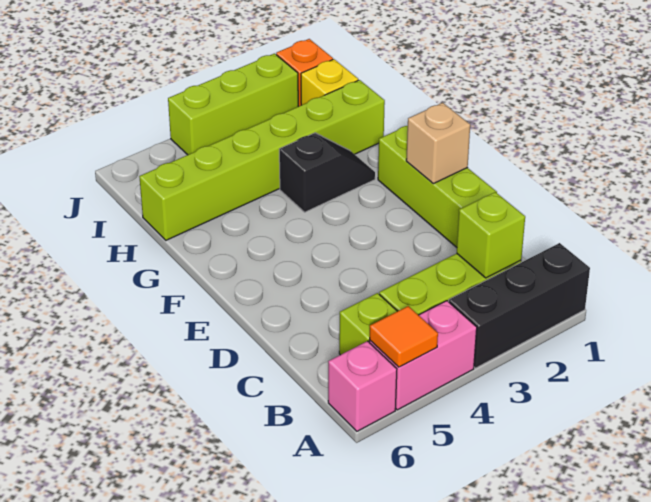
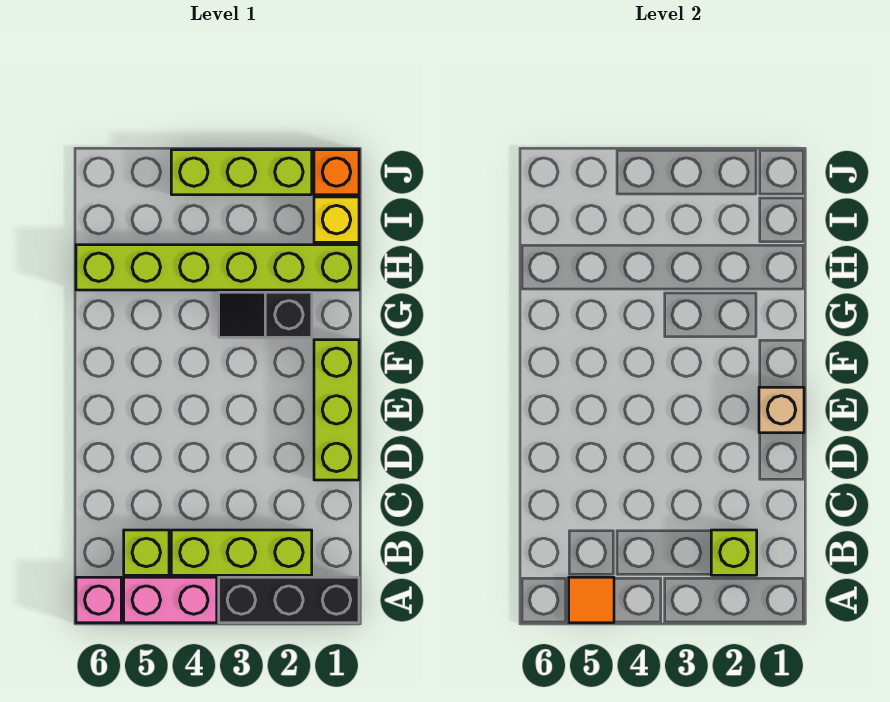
black 1x2 slope [279,133,375,212] -> black 1x2 slope turned to [219,292,312,337]

